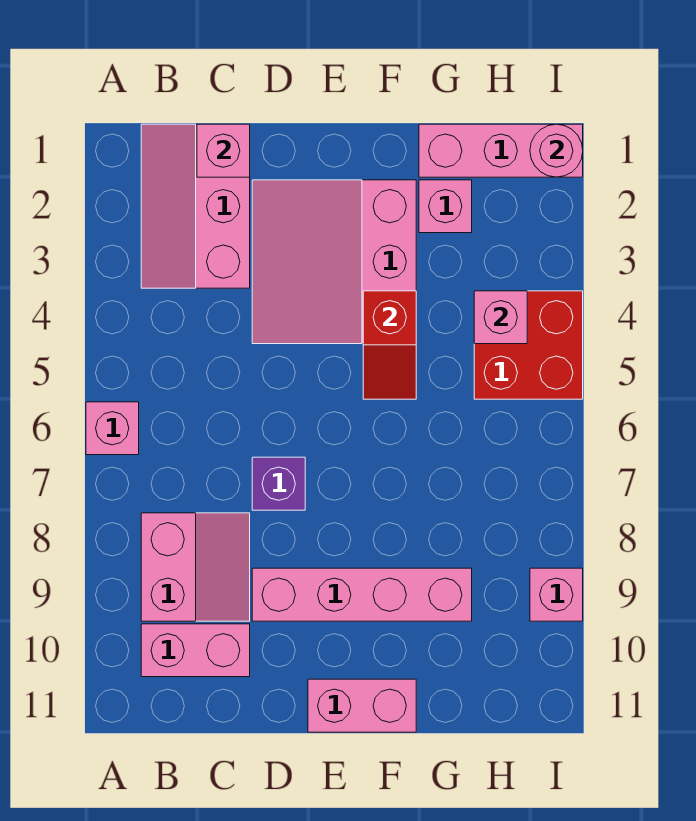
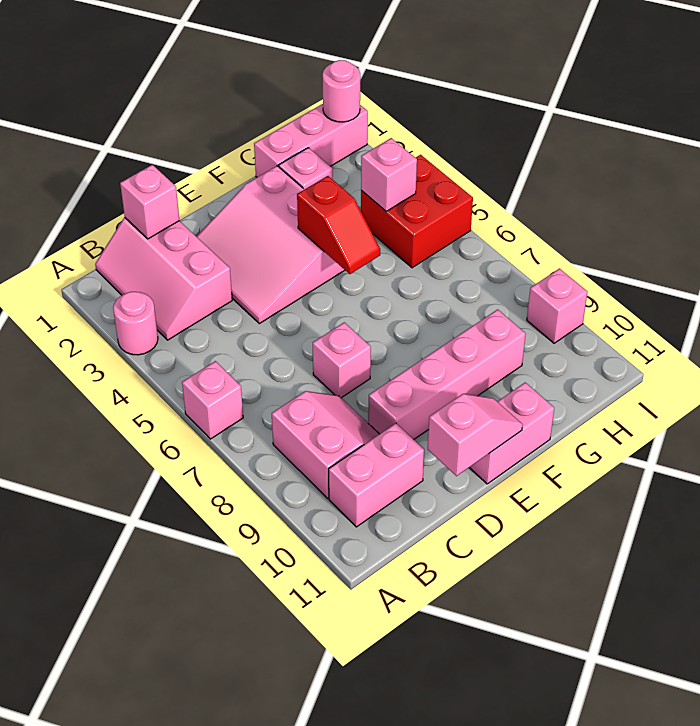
none -> pink 1x1 round brick [113,292,158,355]
purple 1x1 brick [252,457,305,510] -> pink 1x1 brick [313,322,371,398]
none -> pink 1x2 slope [428,394,523,476]

